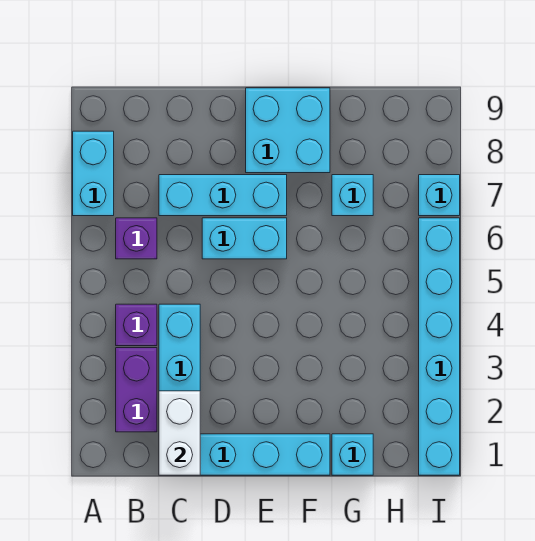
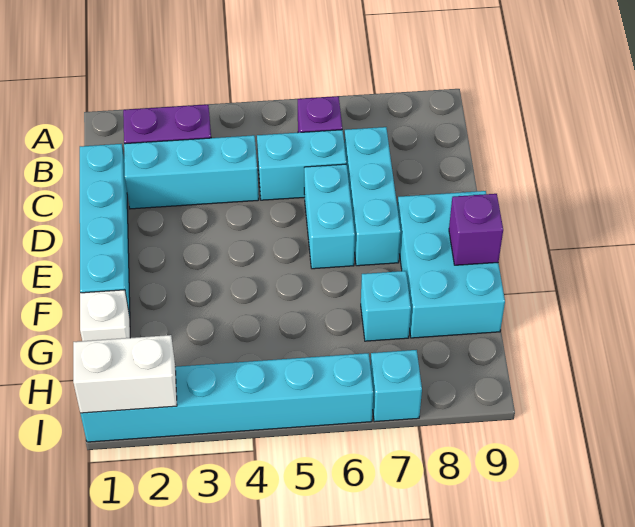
cyan 1x2 brick [73,131,114,216] -> cyan 1x2 brick moved to [257,130,346,200]
purple 1x1 brick [116,304,157,346] -> purple 1x1 brick moved to [449,194,503,265]
white 1x2 brick [159,391,200,475] -> white 1x2 brick moved to [73,335,177,413]
cyan 2x2 brick [246,88,330,173] -> cyan 2x3 brick [397,191,505,338]
cyan 1x1 brick [332,434,373,475] -> white 1x1 brick [80,290,130,341]

